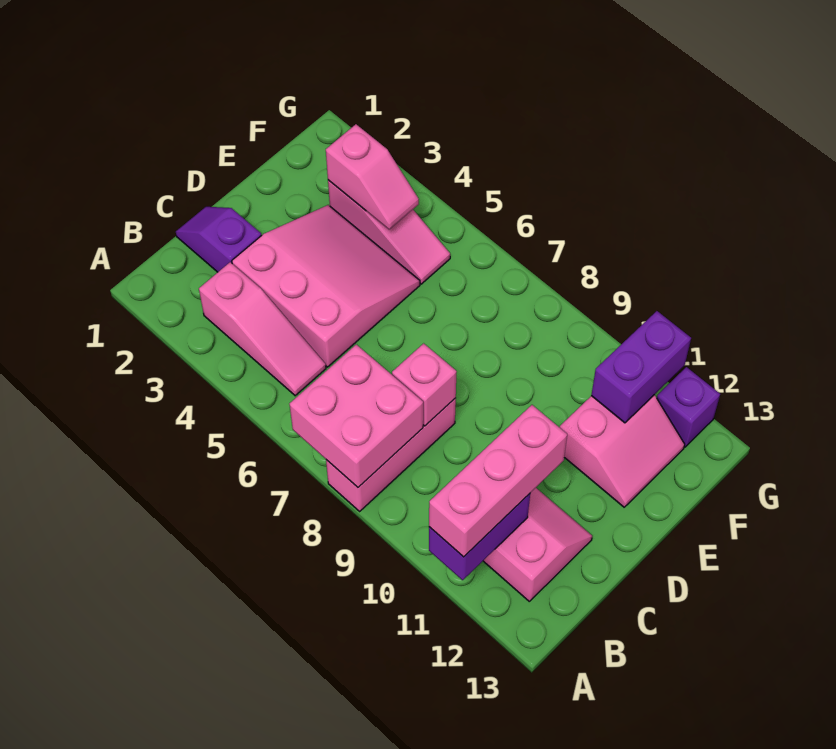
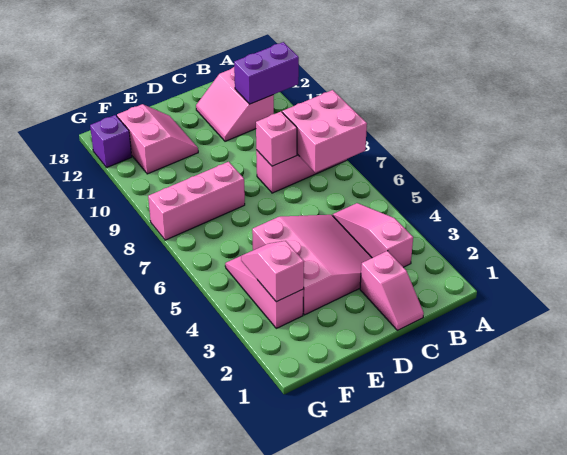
pink 1x3 brick [429,405,567,557] -> pink 1x3 brick moved to [148,162,245,240]
purple 1x2 slope [176,207,262,272] -> pink 1x2 slope [360,251,424,330]
pink 3x3 slope [232,205,420,367] -> pink 3x3 slope turned to [252,215,372,315]
pink 2x2 slope [560,395,685,507] -> pink 2x2 slope turned to [117,104,198,174]
purple 1x2 brick [591,311,691,423] -> none

